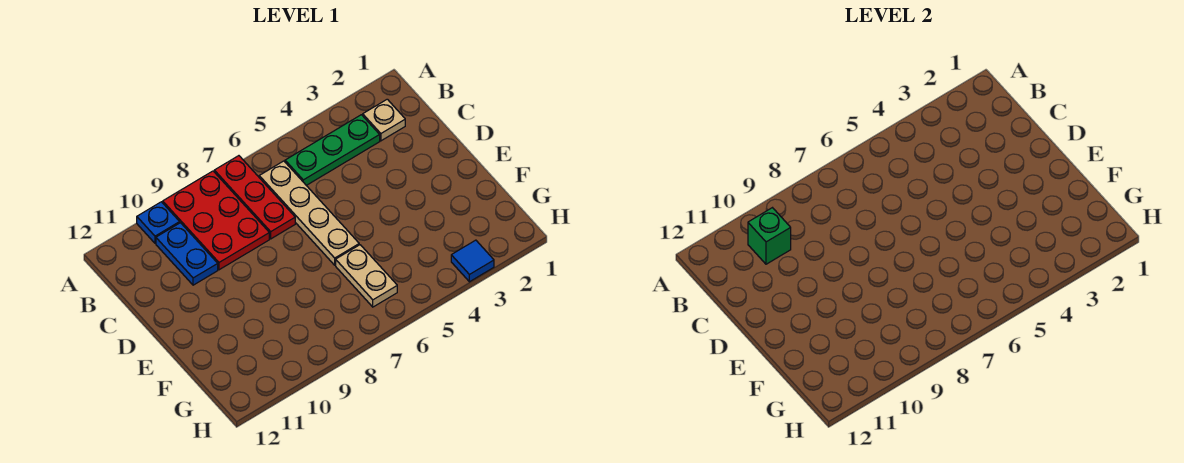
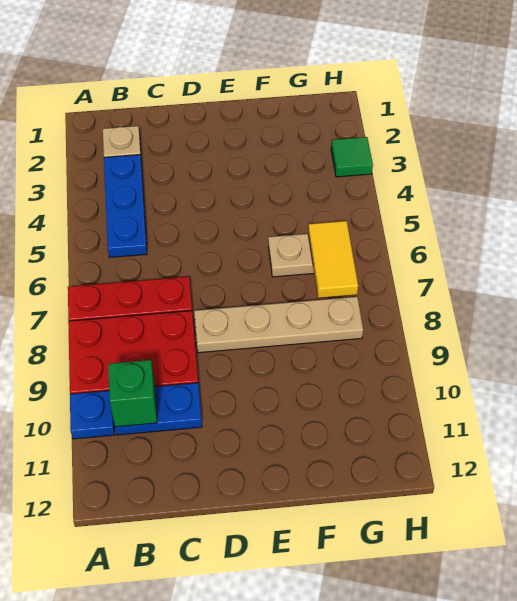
green 1x3 plate [285,115,380,185] -> blue 1x3 plate [104,155,147,258]
tan 1x4 plate [259,161,359,265] -> tan 1x4 plate moved to [194,297,363,353]
none -> yellow 1x2 tile [308,221,358,298]
blue 1x1 tile [451,240,494,282] -> green 1x1 tile [331,137,373,177]

